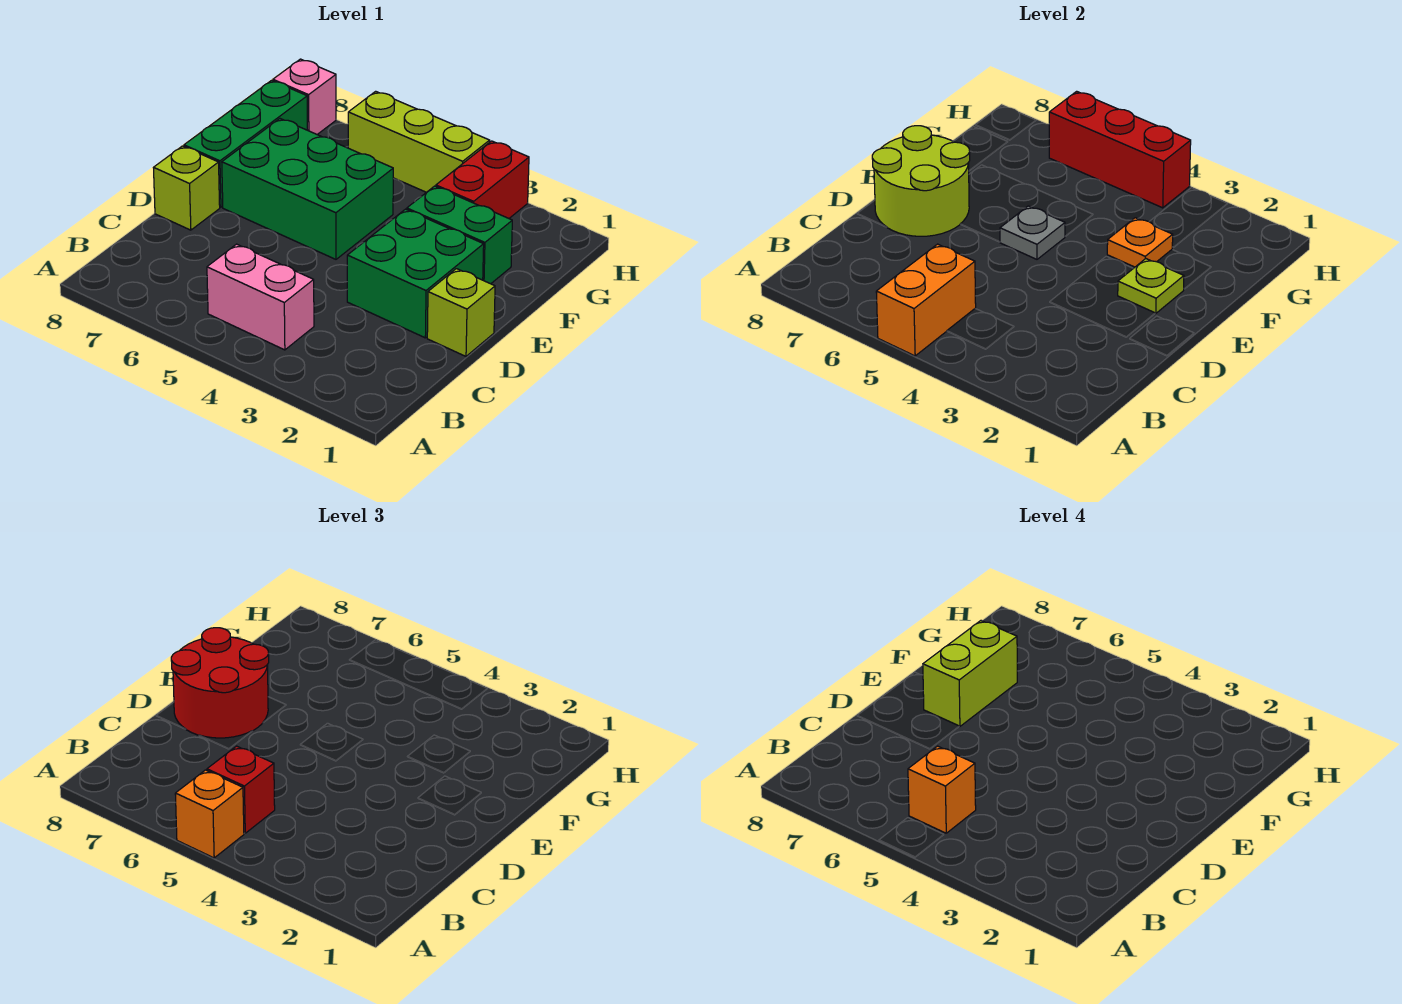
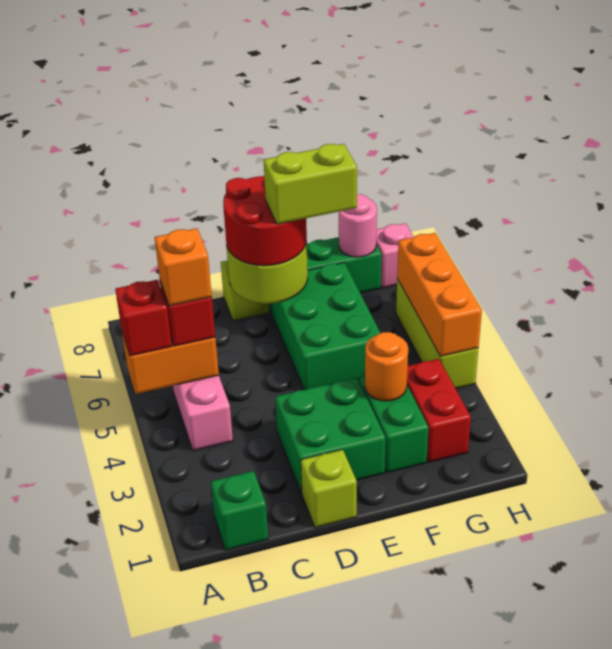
orange 1x1 brick [175,770,244,858] -> red 1x1 brick [115,280,172,356]
none -> green 1x1 brick [211,471,268,550]
lime 1x1 plate [1118,259,1184,313] -> none
grey 1x1 plate [1000,206,1065,259] -> none
orange 1x1 plate [1107,218,1173,267] -> orange 1x1 round brick [365,332,408,401]
red 1x2 brick [436,141,529,218] -> red 1x2 brick turned to [407,359,471,462]
none -> pink 1x1 round brick [339,194,377,257]
red 1x3 brick [1049,91,1191,208] -> orange 1x3 brick [397,233,482,356]

